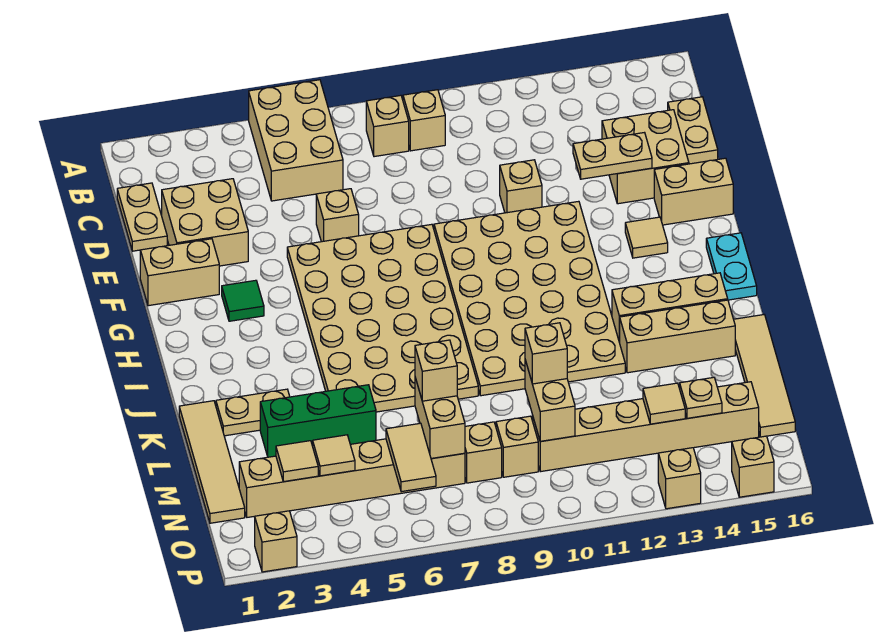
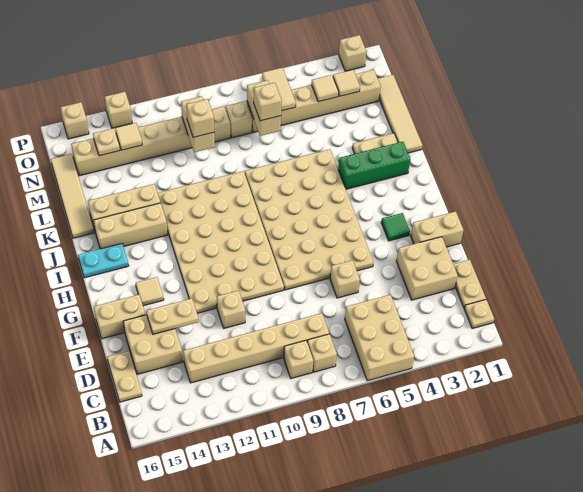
none -> tan 1x1 plate [464,300,494,329]
none -> tan 1x6 brick [183,313,329,383]
cyan 1x2 plate [706,233,757,300] -> cyan 1x2 plate turned to [78,244,129,278]
green 1x3 brick [260,385,376,457] -> green 1x3 brick moved to [338,142,410,189]

